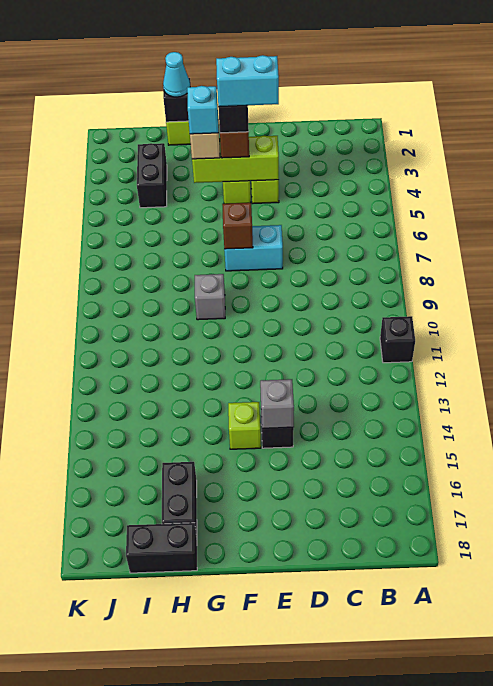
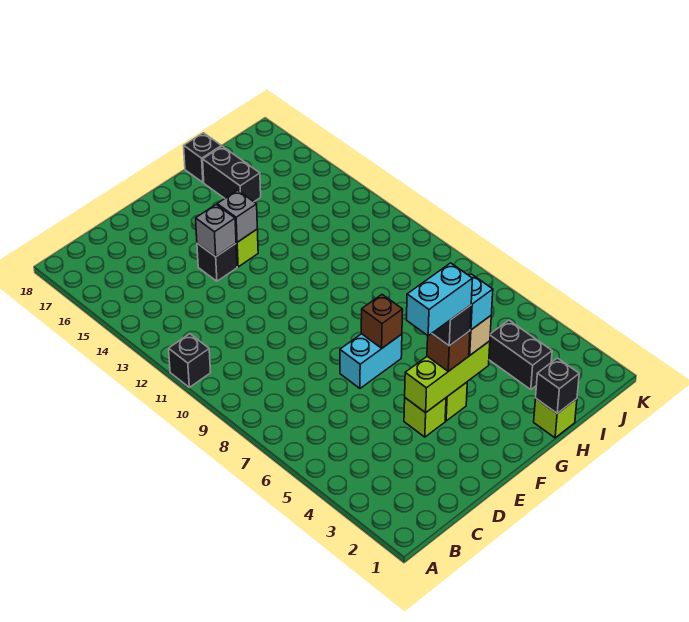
grey 1x1 brick [195,274,225,320] -> grey 1x1 brick moved to [217,190,257,242]
cyan 1x1 cone [163,52,190,97] -> none
black 1x2 brick [126,523,197,573] -> black 1x1 brick [184,133,221,182]

